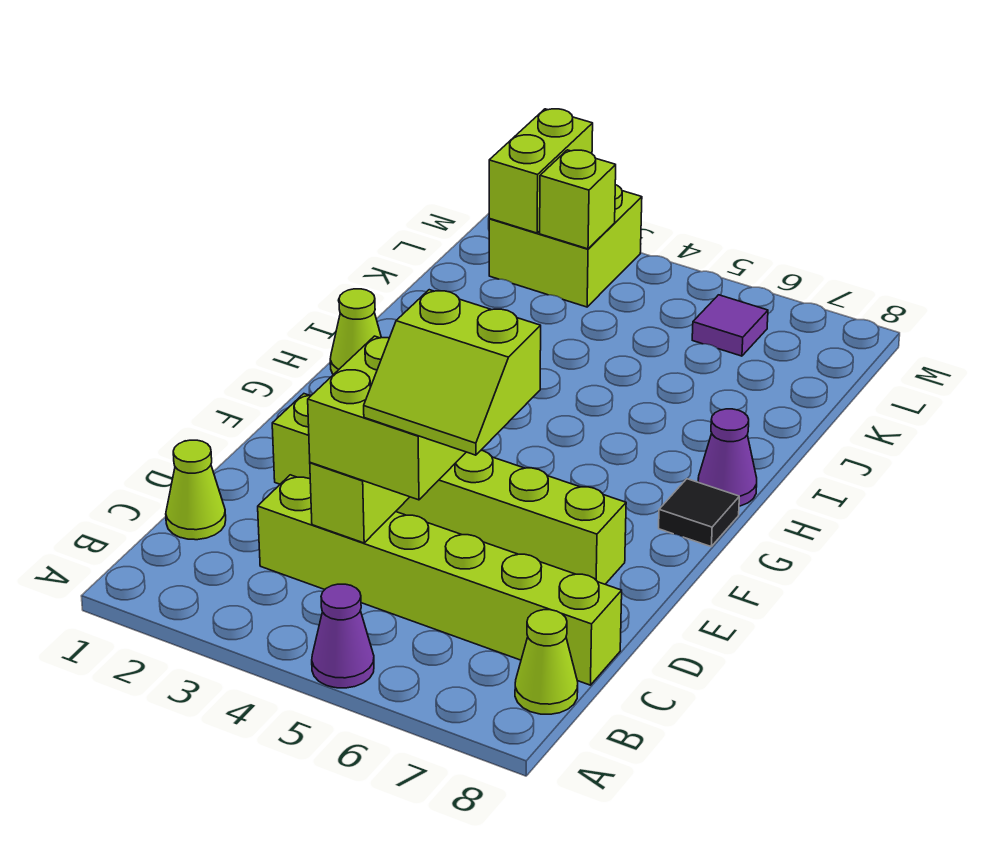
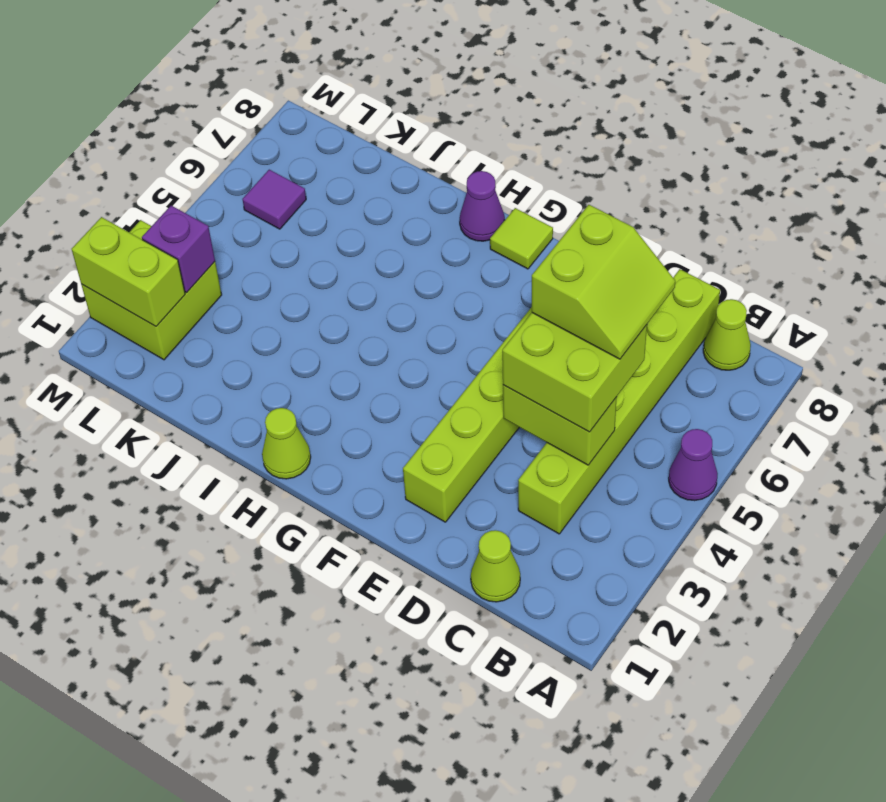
black 1x1 tile [659,479,739,546] -> lime 1x1 tile [490,208,553,269]
lime 1x1 brick [540,150,616,249] -> purple 1x1 brick [142,206,215,292]

